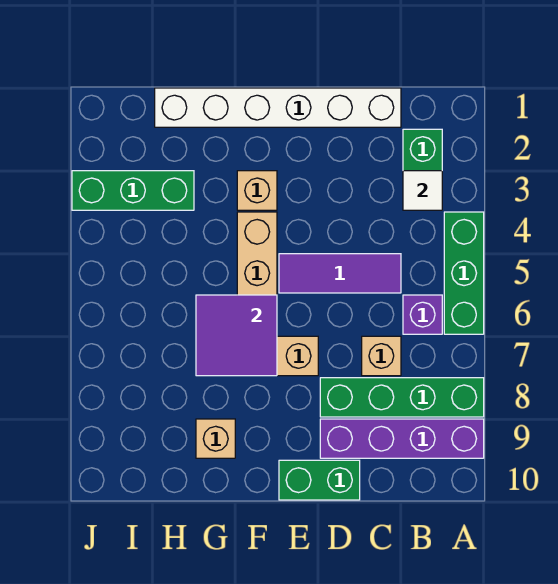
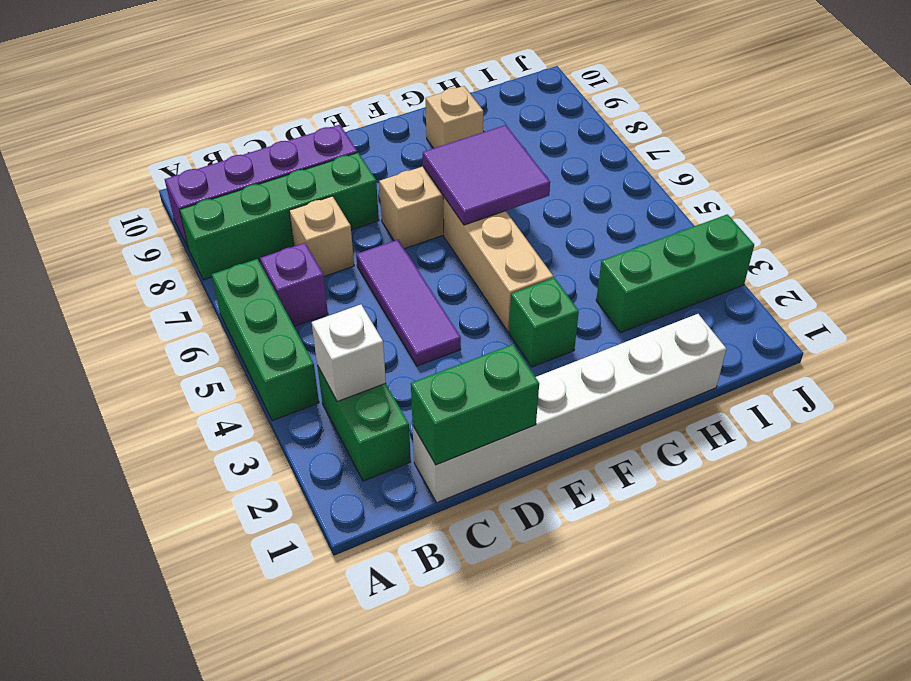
white 1x1 tile [403,171,442,210] -> white 1x1 brick [312,305,386,402]
purple 1x3 tile [279,254,401,293] -> purple 1x3 tile turned to [356,240,461,366]
green 1x2 brick [279,460,360,500] -> green 1x2 brick moved to [411,344,539,465]
tan 1x1 brick [237,171,277,210] -> green 1x1 brick [509,278,579,367]

